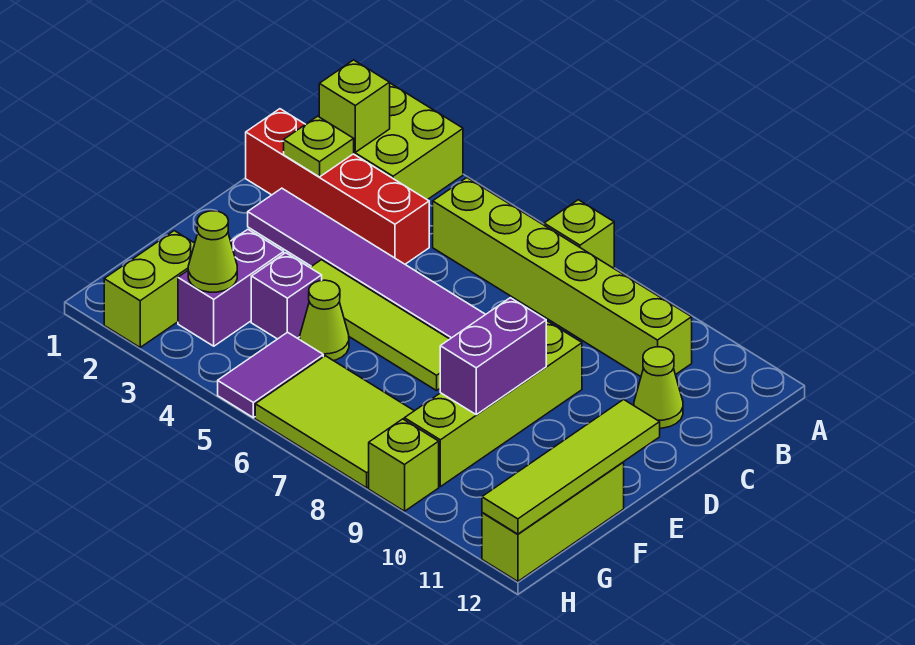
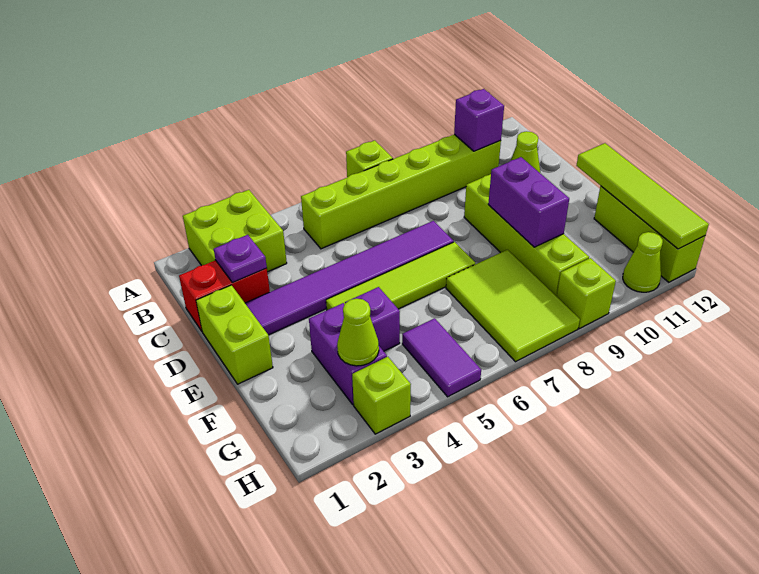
lime 1x1 brick [319,60,390,152] -> lime 1x1 brick moved to [352,357,411,434]
none -> purple 1x1 brick [454,89,504,151]
red 1x4 brick [246,109,429,264] -> red 1x2 brick [179,260,270,331]
lime 1x1 plate [284,116,354,177] -> purple 1x1 plate [214,235,267,282]
lime 1x1 cone [300,280,349,361] -> lime 1x1 cone moved to [623,232,663,292]
lime 1x2 brick [104,231,195,347] -> lime 1x2 brick moved to [196,285,273,384]
lime 2x3 tile [255,356,414,488] -> lime 2x3 tile turned to [446,250,580,362]

